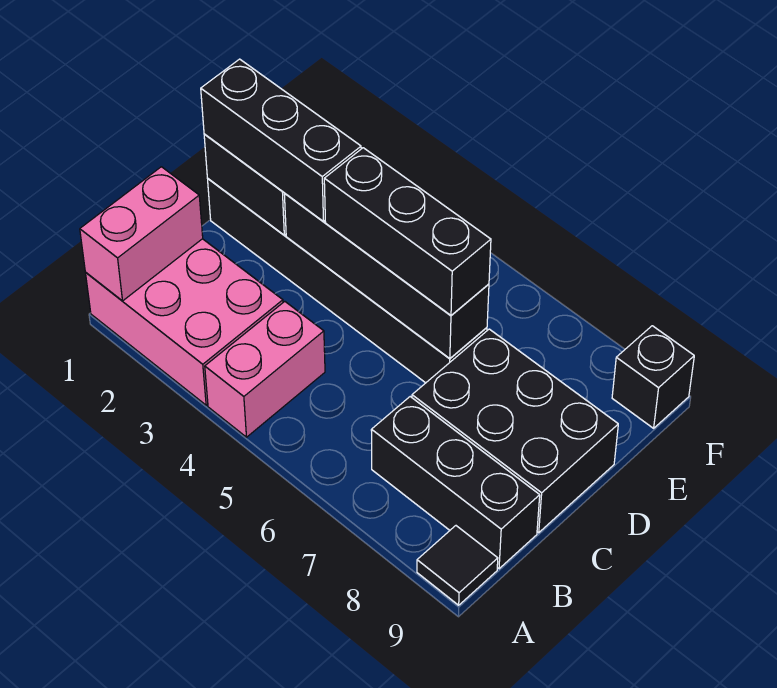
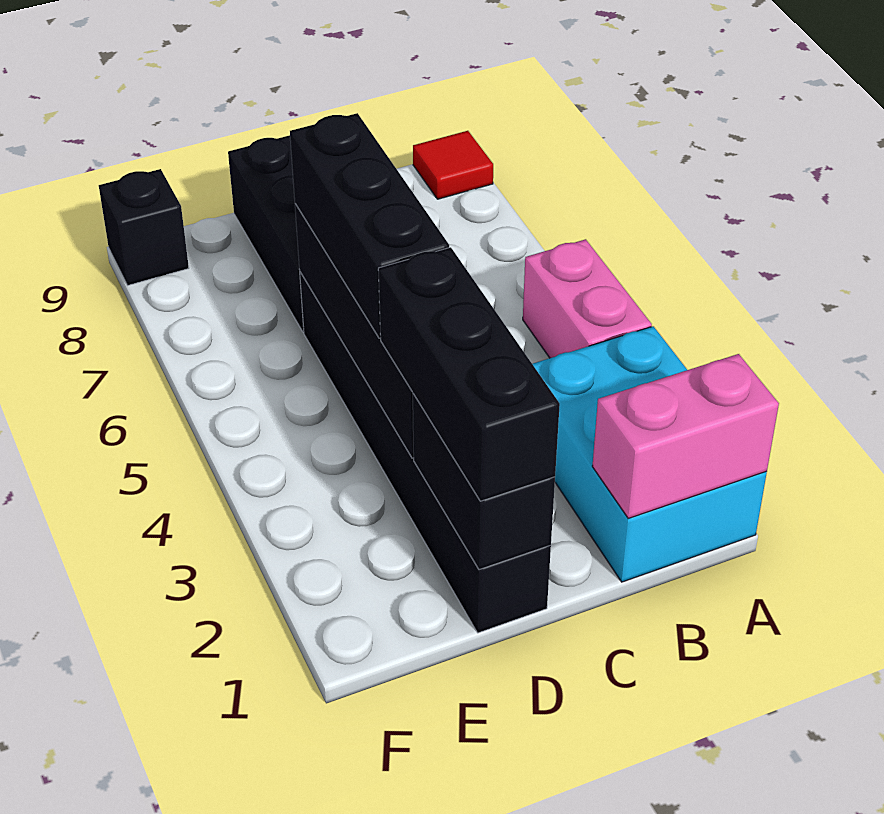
pink 2x3 brick [86,239,283,405] -> cyan 2x3 brick [533,326,767,582]
pink 1x2 brick [205,302,325,437] -> pink 1x2 brick turned to [523,239,652,358]
black 1x1 tile [417,526,498,605] -> red 1x1 tile [413,131,493,199]
black 1x3 brick [371,397,540,569] -> none

